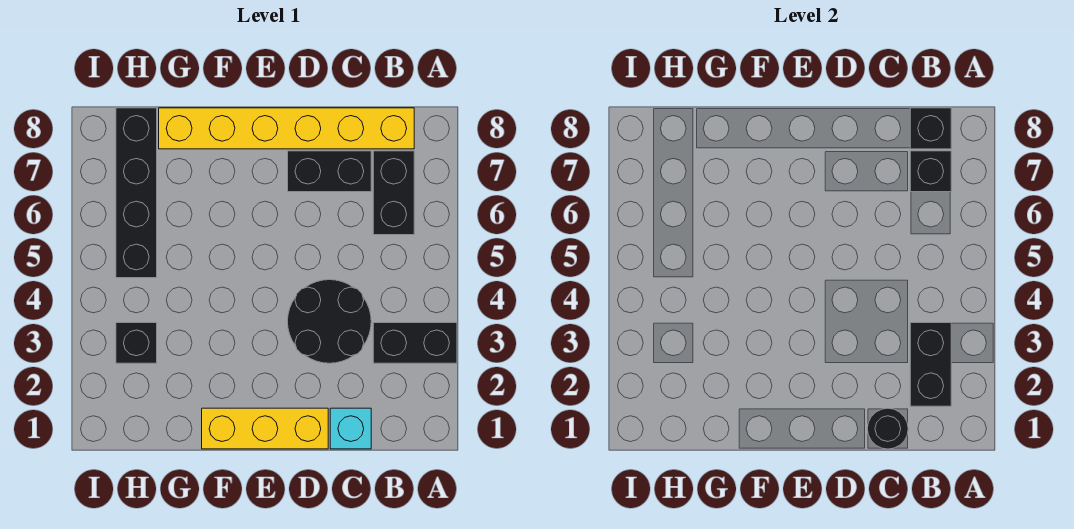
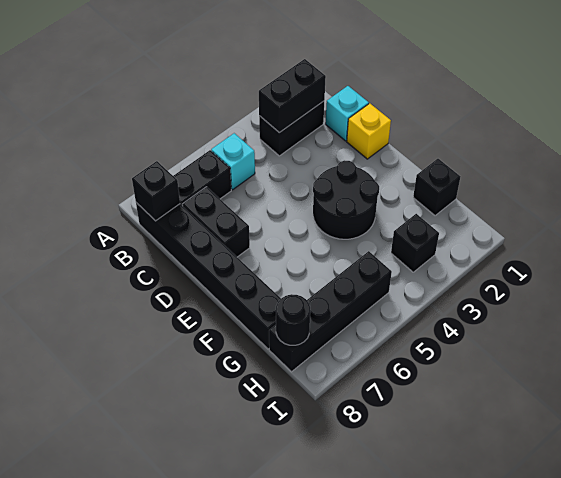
black 1x2 brick [373,323,457,363] -> black 1x2 brick turned to [259,101,324,156]
none -> cyan 1x1 brick [211,133,255,190]
black 1x1 brick [910,151,951,192] -> black 1x1 brick moved to [413,159,460,216]
yellow 1x6 brick [159,108,414,149] -> black 1x6 brick [136,203,281,349]
black 1x1 round brick [867,408,908,449] -> black 1x1 round brick moved to [276,294,310,345]
black 2x2 round brick [288,280,371,363] -> black 2x2 round brick moved to [313,160,379,239]
yellow 1x3 brick [202,408,328,449] -> yellow 1x1 brick [347,103,391,159]

